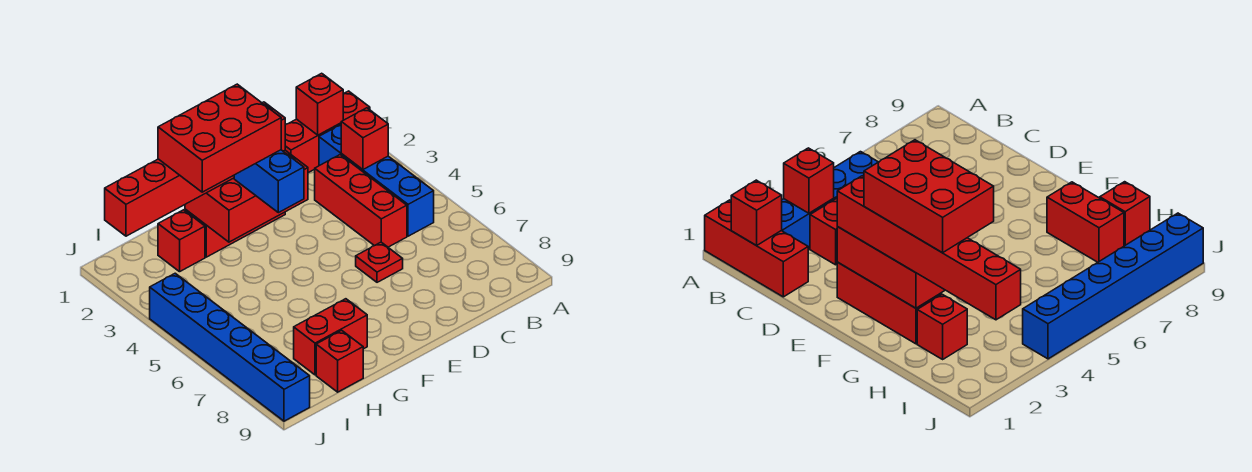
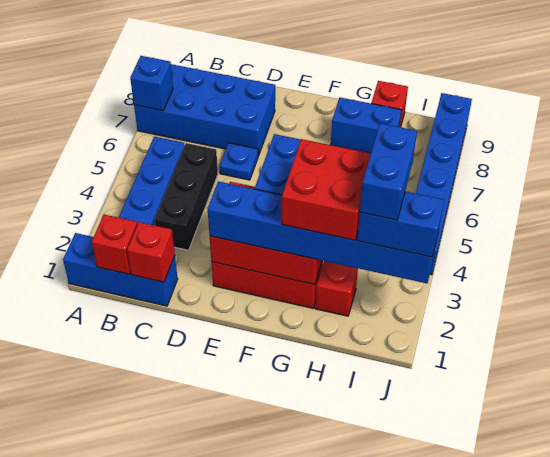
red 1x3 brick [285,91,370,173] -> blue 1x3 brick [63,233,178,306]
none -> blue 2x4 brick [134,64,275,155]
none -> blue 1x1 brick [130,56,173,111]
red 1x1 brick [341,108,388,170] -> red 1x1 brick moved to [127,222,175,282]
red 1x3 brick [315,155,407,247] -> black 1x3 brick [154,143,218,250]
red 1x1 plate [356,242,403,282] -> blue 1x1 plate [219,143,259,180]
red 1x6 brick [105,102,285,236] -> blue 1x6 brick [208,182,438,283]
red 2x3 brick [158,84,281,192] -> red 2x2 brick [282,139,371,240]
red 1x2 brick [294,299,367,375] -> blue 1x2 brick [331,98,402,153]
none -> blue 1x2 brick [357,191,444,257]
none -> blue 1x2 brick [360,123,417,220]

